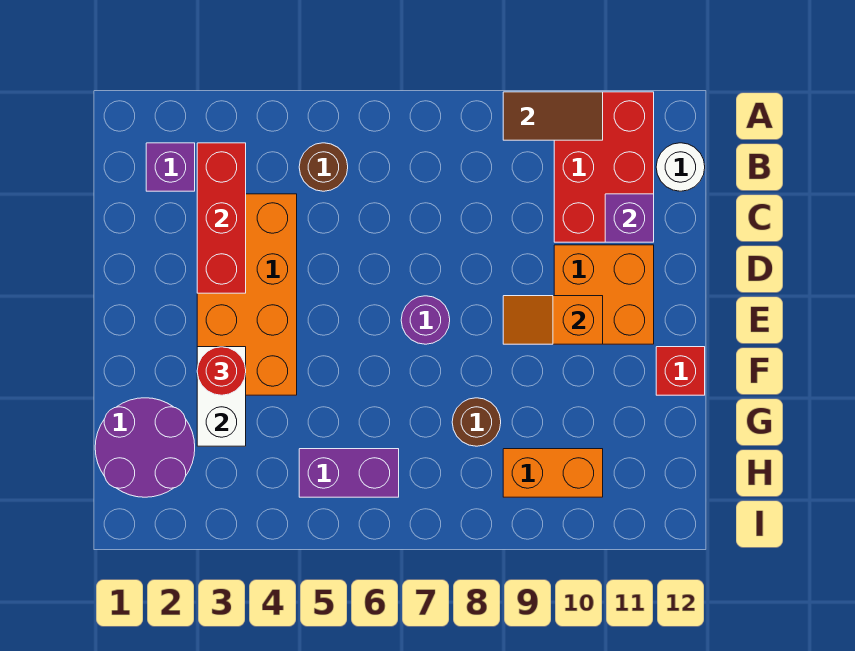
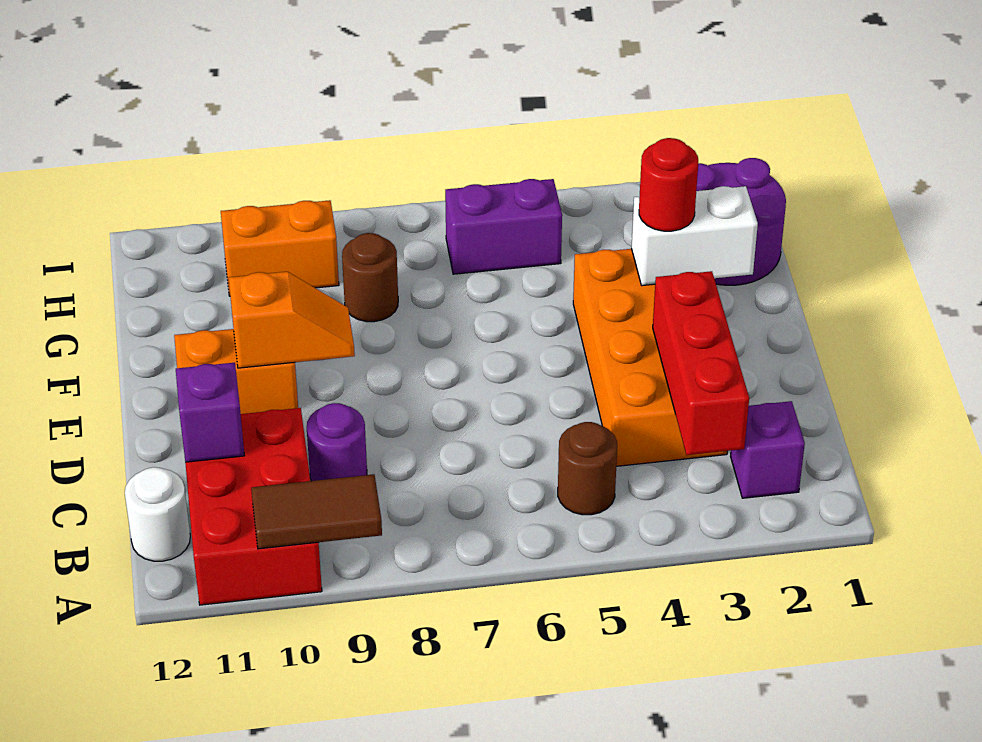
orange 2x2 brick [554,245,654,344] -> orange 1x2 brick [174,329,298,414]
purple 1x1 round brick [401,296,450,344] -> purple 1x1 round brick moved to [307,403,367,481]
white 1x2 brick [197,347,246,446] -> white 1x2 brick turned to [631,186,758,286]
red 1x1 brick [656,347,705,395] -> none

